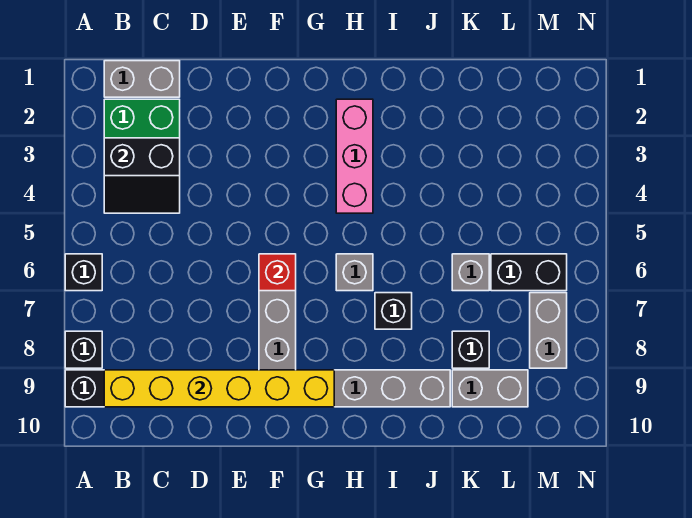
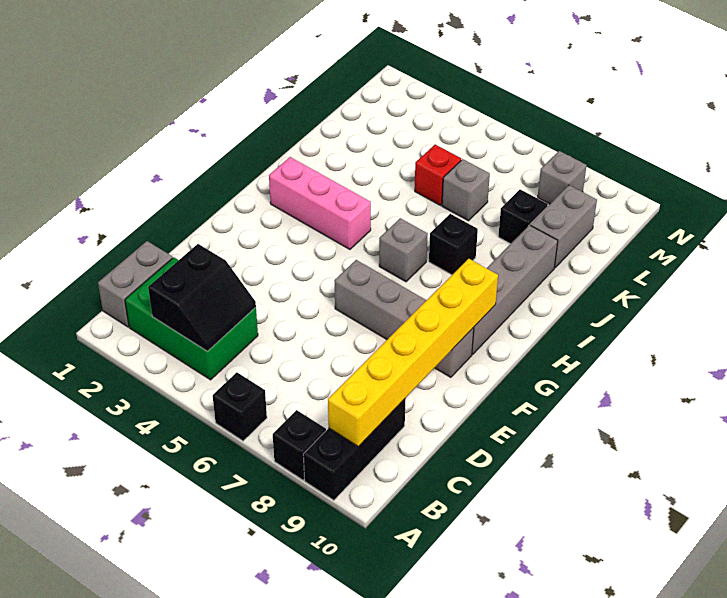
red 1x1 brick [259,254,296,291] -> red 1x1 brick moved to [415,145,461,205]
black 1x2 brick [491,254,567,291] -> none
grey 1x2 brick [530,293,567,368] -> grey 1x1 brick [538,151,587,204]

